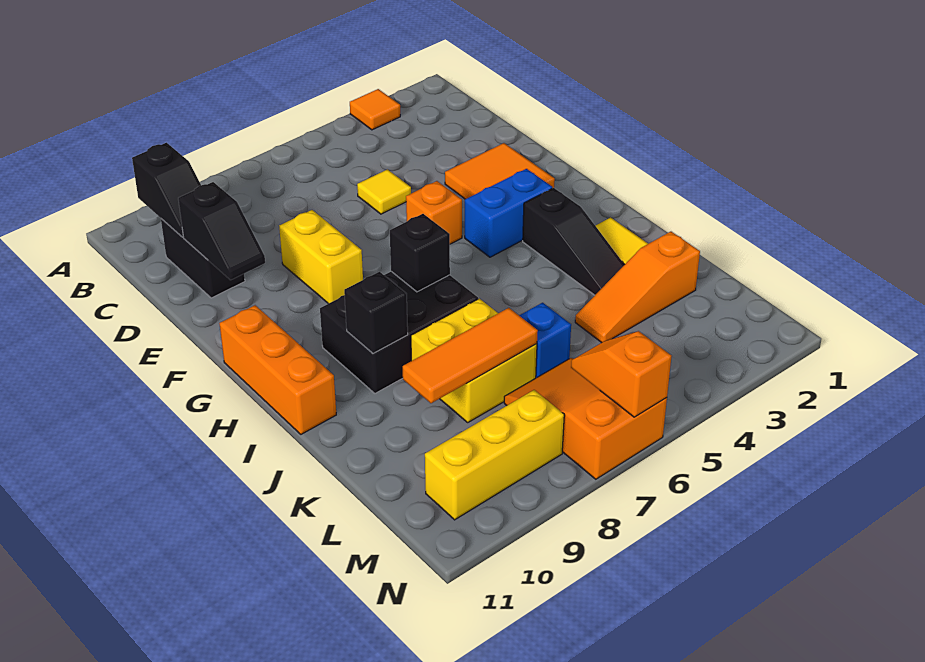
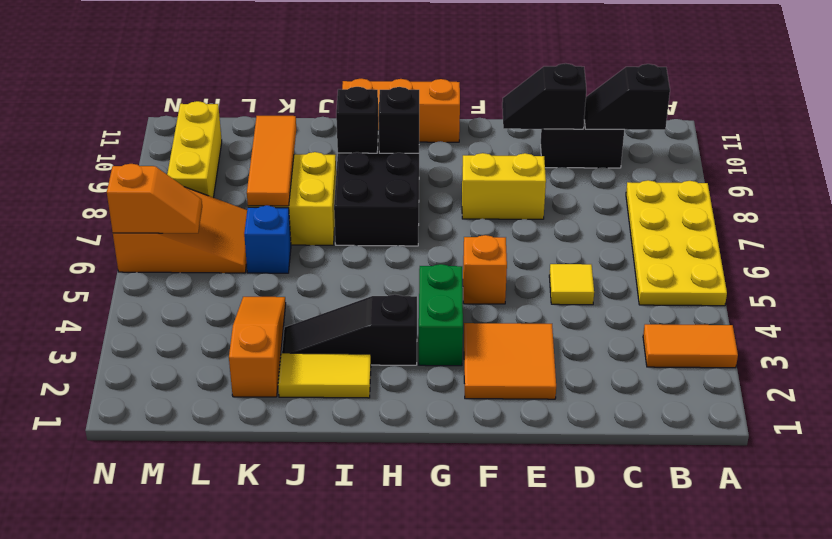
orange 1x1 tile [350,89,400,130] -> orange 1x2 tile [643,324,738,368]
none -> yellow 2x4 plate [626,180,727,306]
blue 1x2 brick [465,169,552,257] -> green 1x2 brick [419,264,463,366]
black 1x1 brick [390,214,450,292] -> black 1x1 brick moved to [379,87,419,153]

